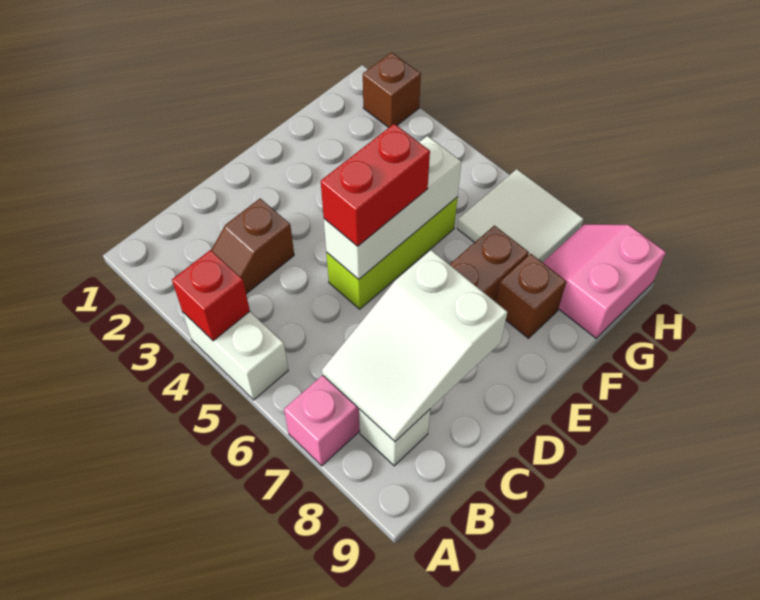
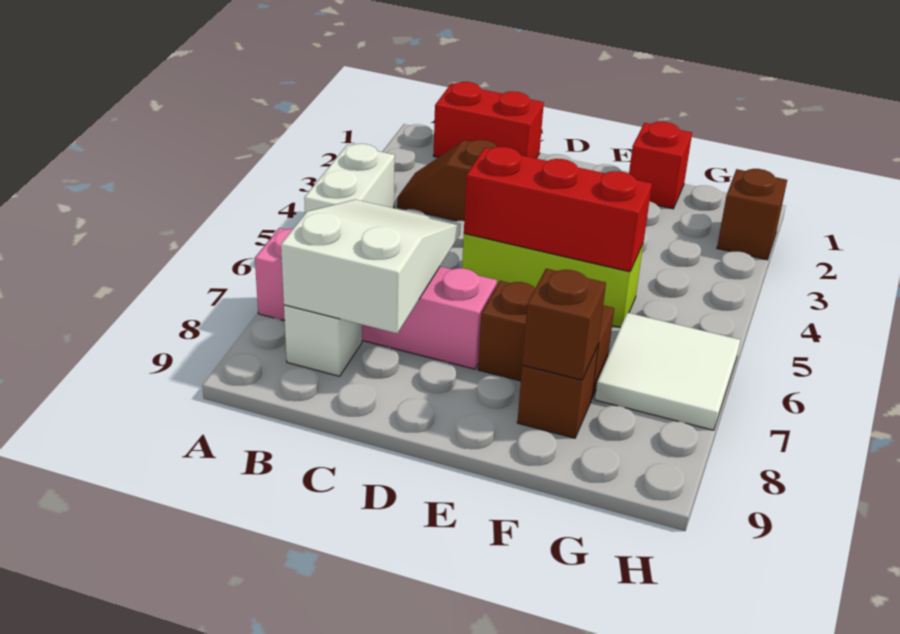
red 1x1 brick [172,250,250,341] -> red 1x1 brick moved to [629,122,692,209]
white 2x3 slope [322,250,507,441] -> white 2x3 slope turned to [281,200,461,333]
white 1x3 brick [324,136,461,279] -> red 1x3 brick [464,147,652,272]
red 1x2 brick [321,124,430,246] -> red 1x2 brick moved to [433,82,544,158]
none -> brown 1x1 brick [522,269,606,380]
pink 2x2 slope [543,224,666,338] -> none

